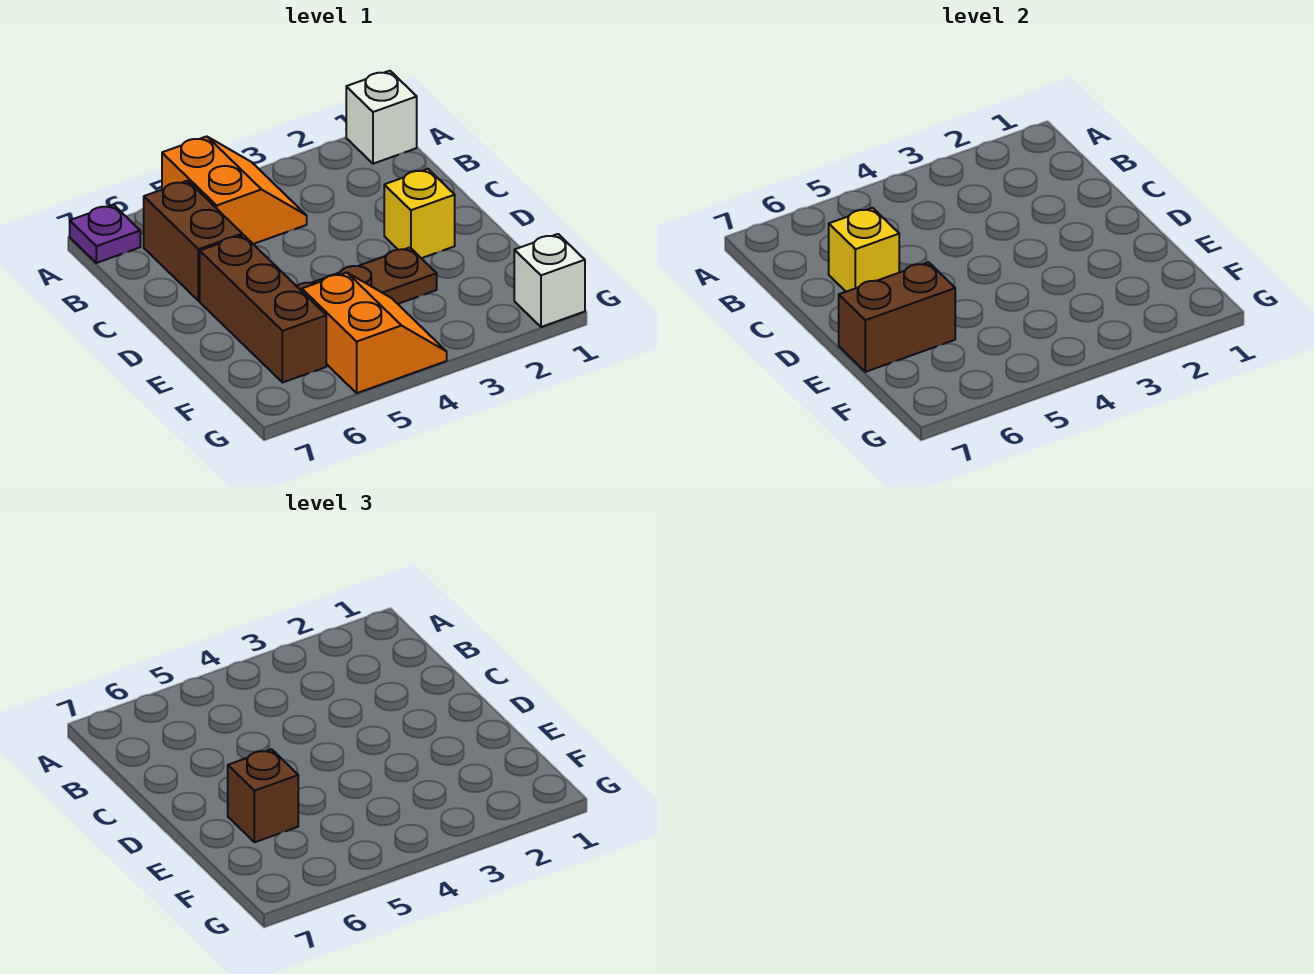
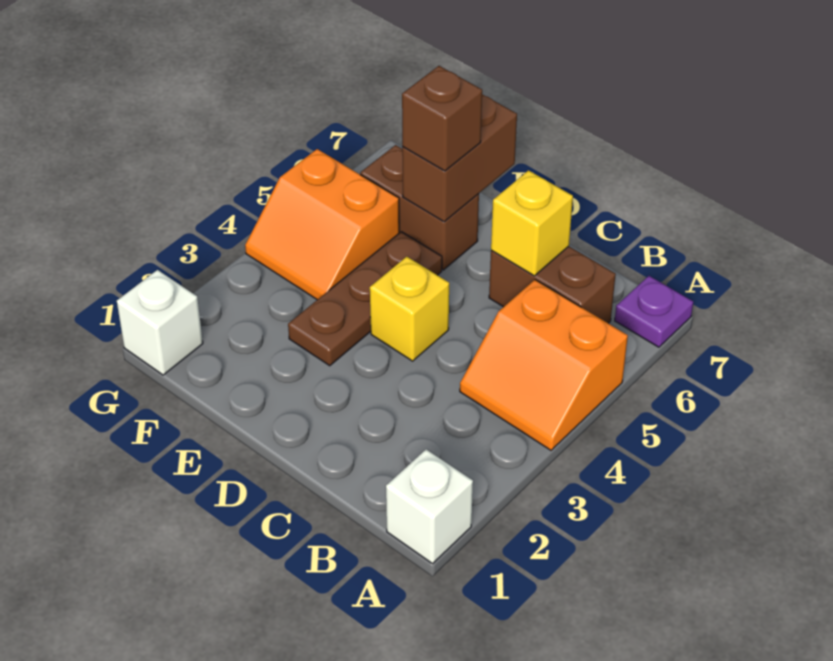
yellow 1x1 brick [384,169,455,258] -> yellow 1x1 brick moved to [370,257,449,361]
brown 1x3 brick [200,235,326,383] -> brown 1x2 brick [360,145,479,270]

